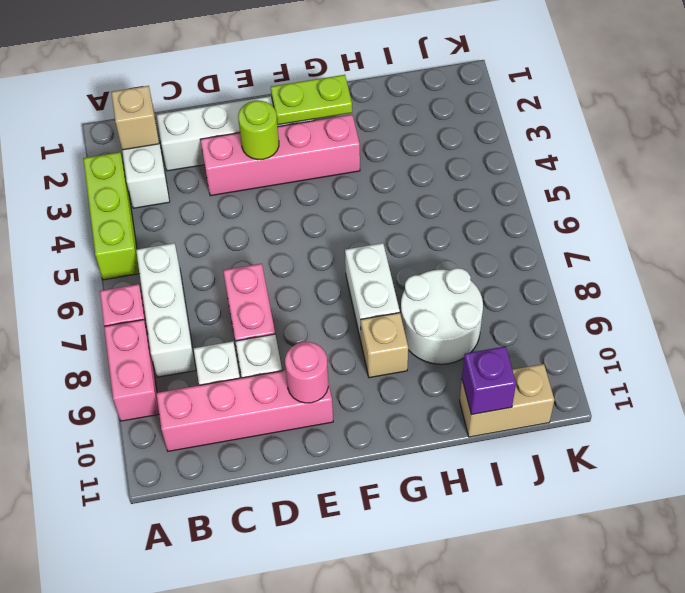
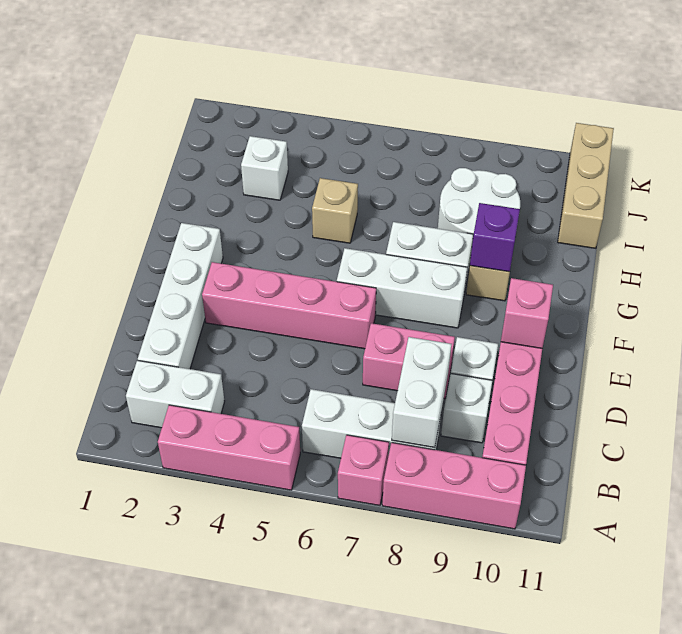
lime 1x3 brick [83,152,140,280] -> pink 1x3 brick [158,405,300,490]
pink 1x2 brick [104,320,159,421] -> pink 1x3 brick [382,443,526,529]
tan 1x1 brick [111,86,159,150] -> tan 1x1 brick moved to [312,178,358,243]
none -> white 1x2 brick [392,337,451,448]
pink 1x4 brick [200,115,360,196] -> pink 1x4 brick turned to [202,262,376,349]
lime 1x1 round brick [238,101,279,160] -> none
pink 1x1 round brick [285,342,328,403] -> pink 1x1 brick [501,278,553,348]
lime 1x2 plate [271,75,352,125] -> none
none -> white 1x3 brick [337,248,467,328]
none -> white 1x1 brick [241,136,288,200]
tan 1x2 brick [460,364,554,437] -> tan 1x3 brick [558,123,614,248]
purple 1x1 brick [462,346,516,415] -> purple 1x1 brick moved to [470,203,520,272]

